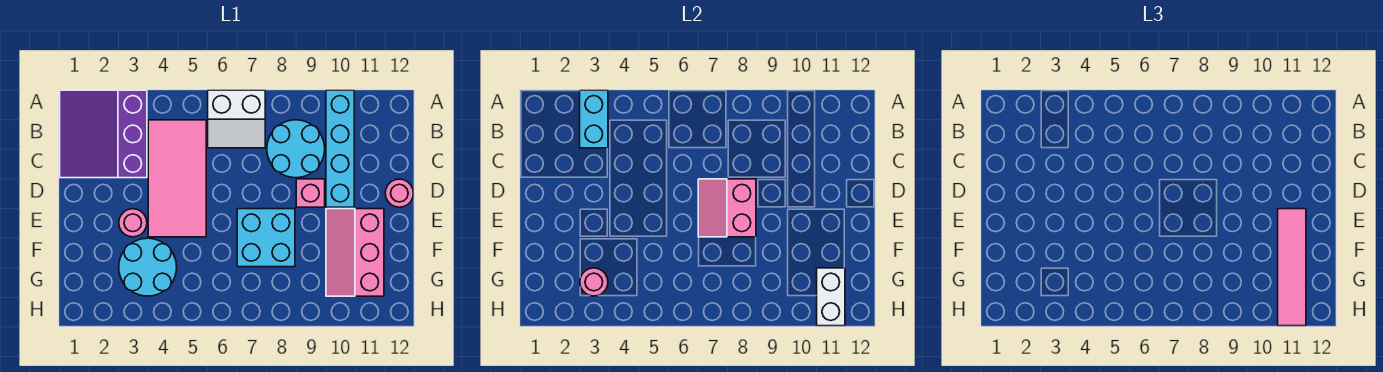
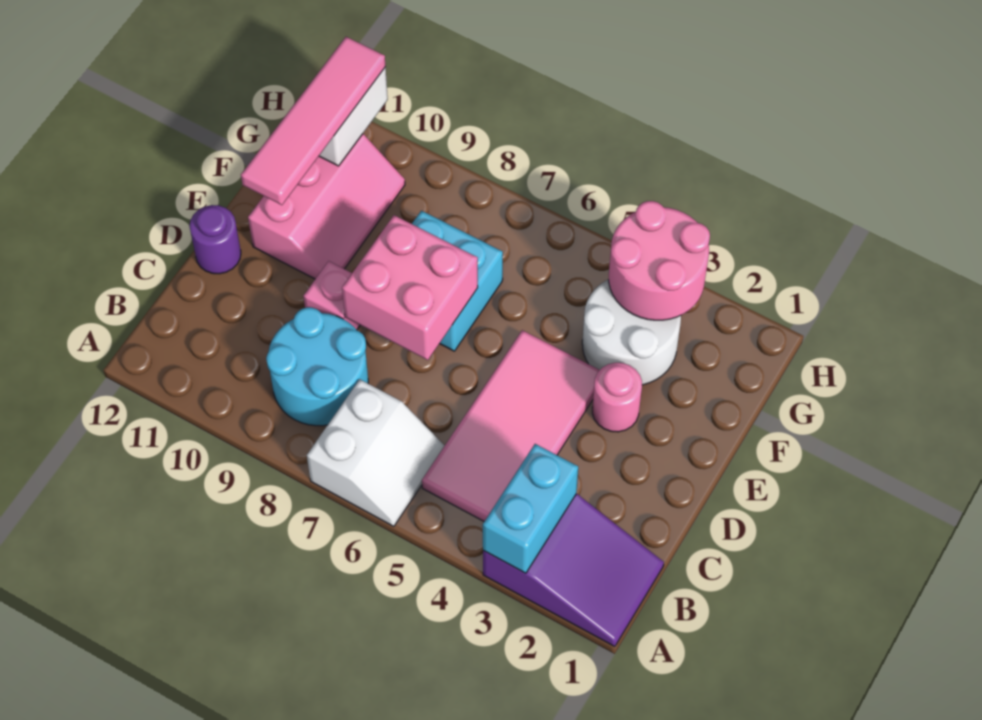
purple 3x3 slope [60,90,147,178] -> purple 2x3 slope [483,494,664,647]
white 2x2 slope [208,90,265,148] -> white 2x2 slope turned to [307,380,445,526]
cyan 1x4 brick [326,90,354,207] -> none
pink 2x2 slope [698,179,756,237] -> pink 2x2 brick [342,215,478,360]
pink 1x1 round brick [385,179,413,207] -> purple 1x1 round brick [190,205,241,274]
cyan 2x2 round brick [119,238,177,296] -> white 2x2 round brick [582,279,681,385]
pink 1x1 round brick [580,268,608,296] -> pink 2x2 round brick [609,201,710,320]

